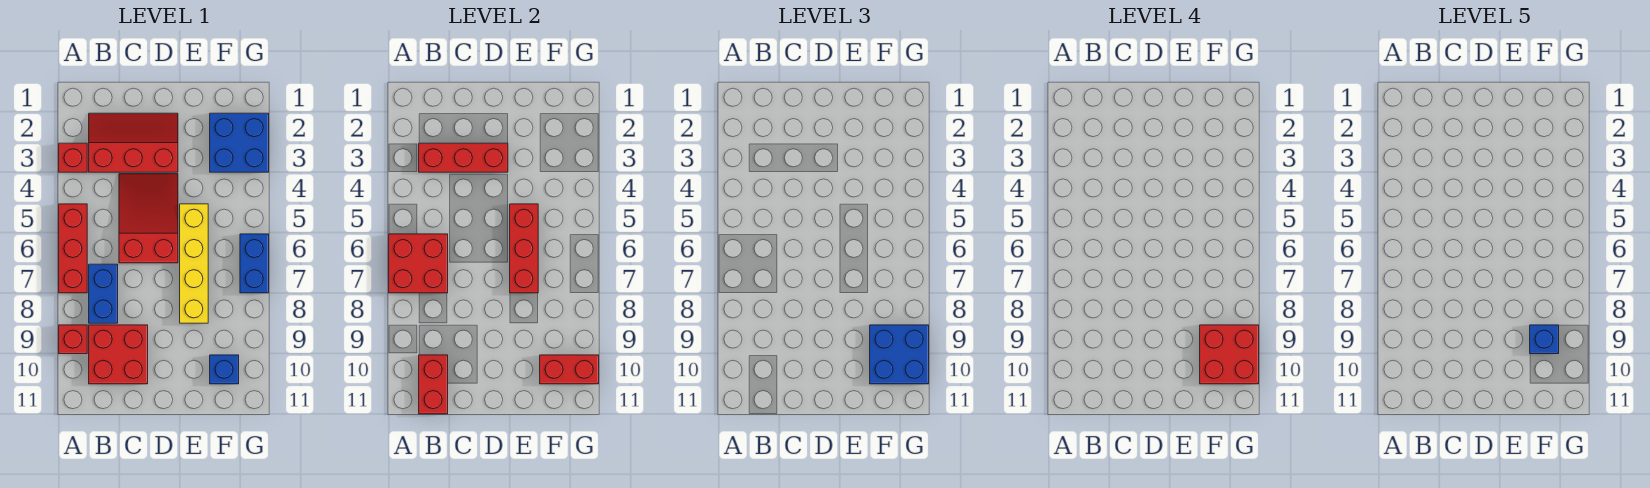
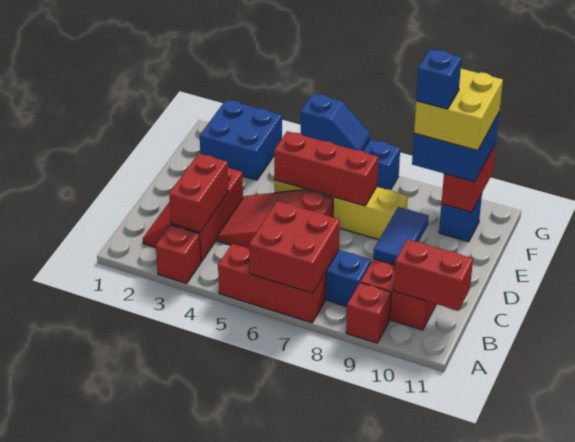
red 1x3 brick [419,143,508,172] -> red 1x2 brick [169,153,228,232]
none -> blue 1x2 tile [373,207,429,265]
red 2x2 brick [1200,325,1259,384] -> yellow 2x2 brick [414,69,503,151]
none -> blue 1x2 slope [301,93,371,151]

